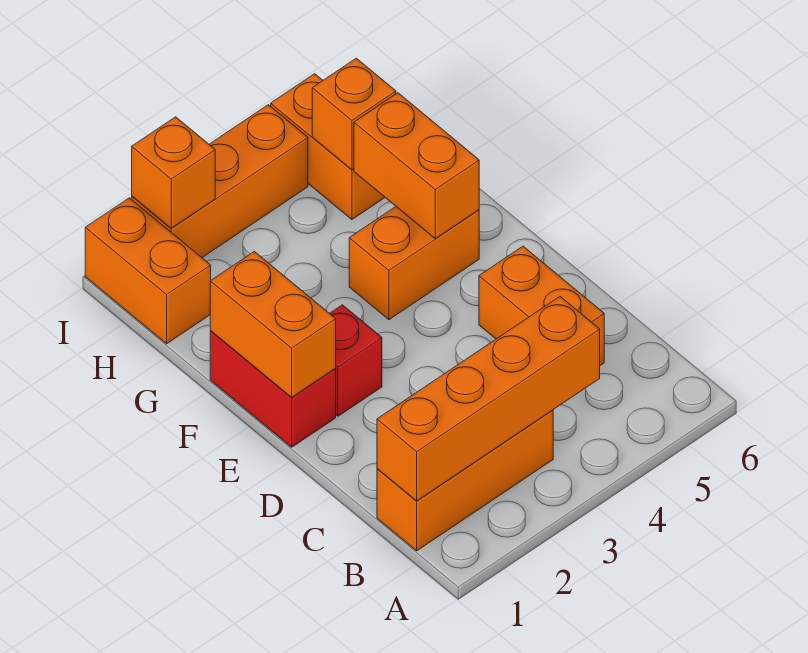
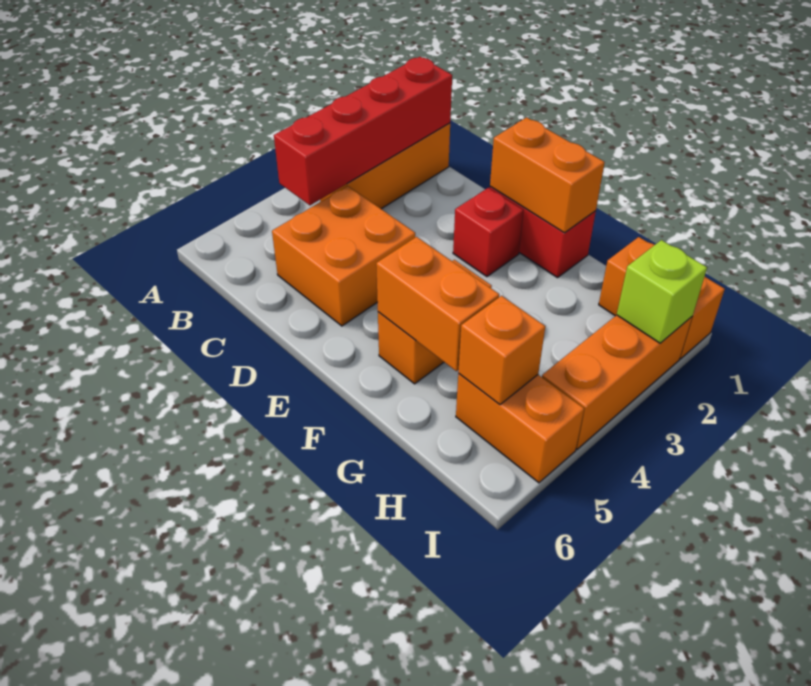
orange 1x4 brick [377,297,600,501] -> red 1x4 brick [274,57,452,205]
orange 1x2 brick [479,246,604,365] -> orange 2x2 brick [272,186,415,326]
orange 1x1 brick [132,117,215,228] -> lime 1x1 brick [617,240,707,343]

